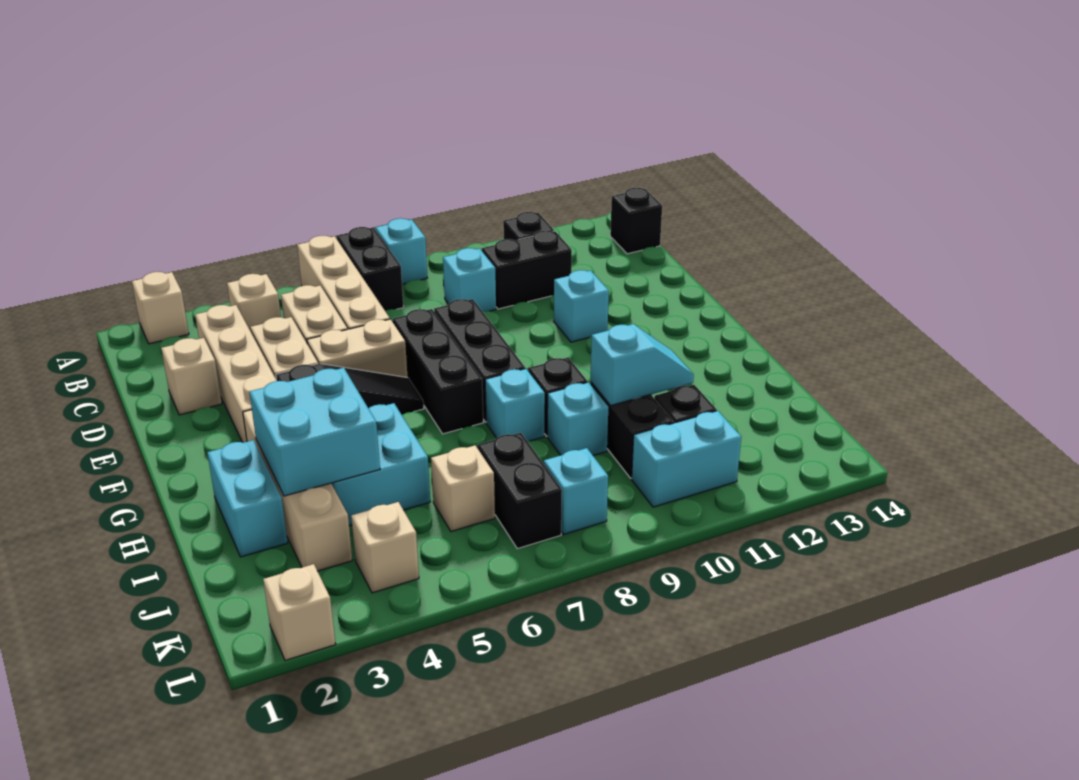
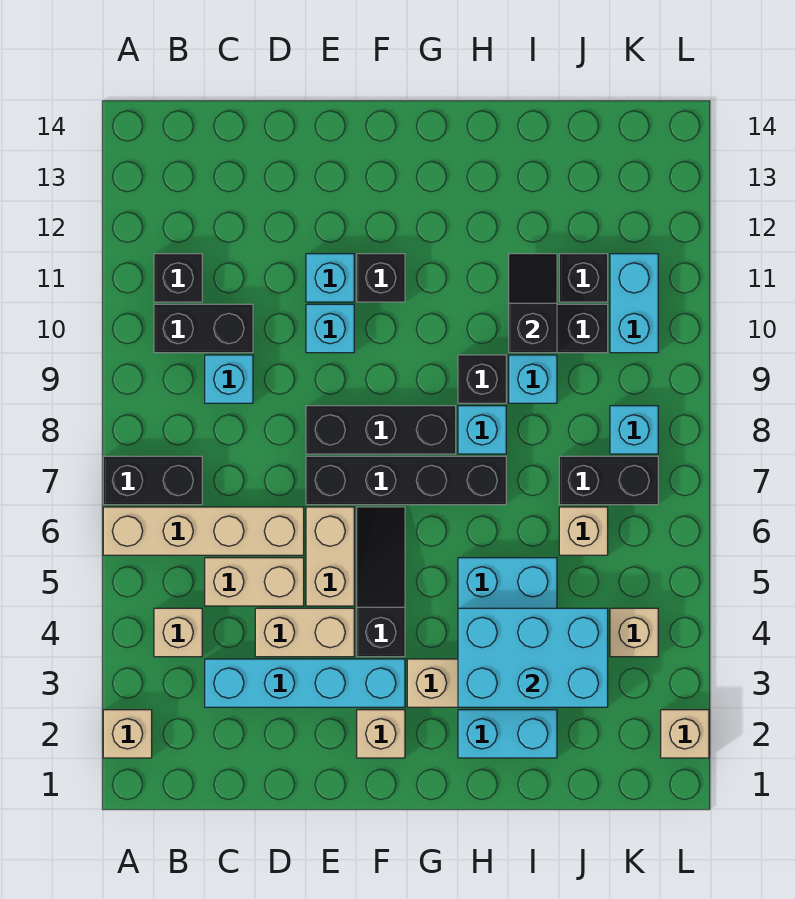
cyan 1x1 brick [375,218,427,284] -> cyan 1x1 brick moved to [306,304,354,353]
black 1x1 brick [610,188,662,254] -> black 1x1 brick moved to [357,254,405,302]
tan 1x4 brick [195,305,277,443] -> cyan 1x4 brick [205,659,405,707]
black 1x2 brick [482,231,572,309] -> black 1x2 brick turned to [154,304,253,353]
tan 1x1 brick [161,338,222,415] -> tan 1x1 brick moved to [357,710,405,758]
black 1x3 brick [393,309,483,434] -> black 1x4 brick [306,456,506,505]
cyan 2x2 brick [249,368,380,496] -> cyan 2x3 brick [458,608,608,707]
cyan 1x2 slope [590,324,694,406] -> black 1x2 slope [509,254,557,353]

